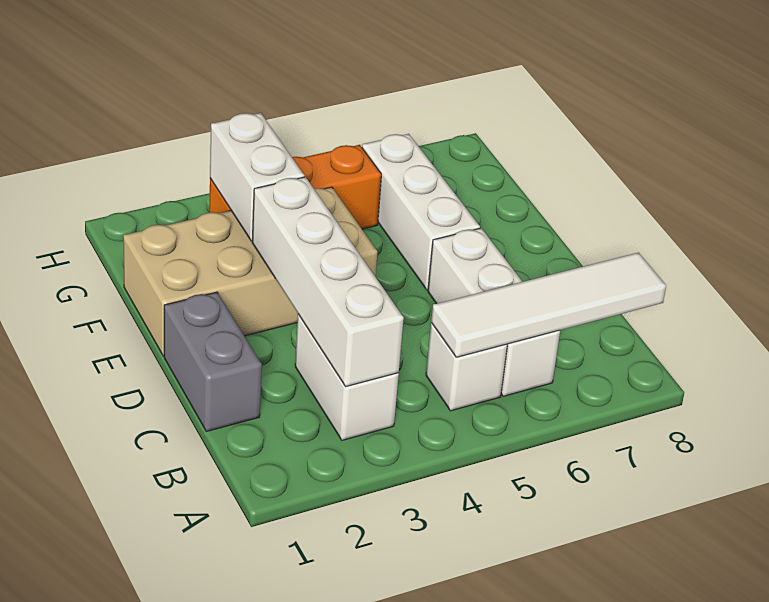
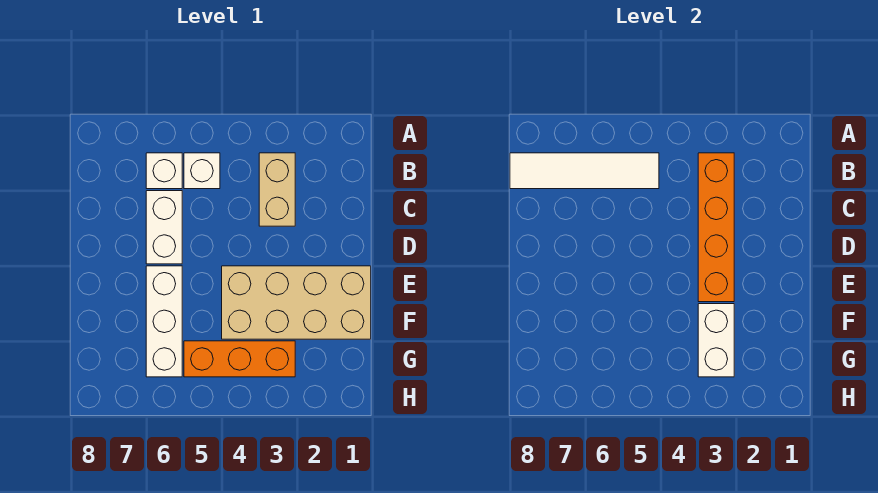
white 1x2 brick [295,314,399,440] -> tan 1x2 brick [259,153,295,226]
white 1x4 brick [252,177,404,386] -> orange 1x4 brick [698,153,734,302]
grey 1x2 brick [164,292,262,431] -> none

